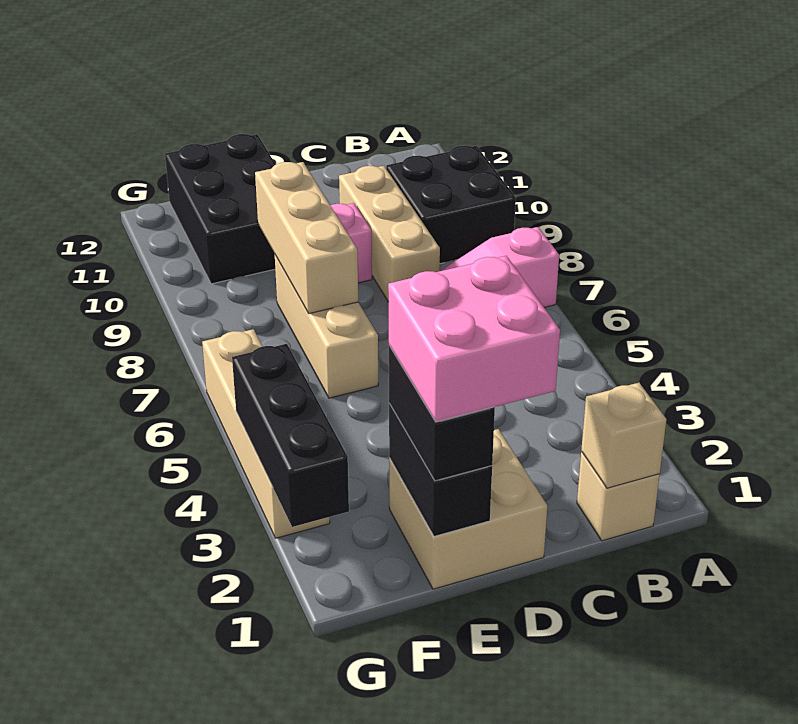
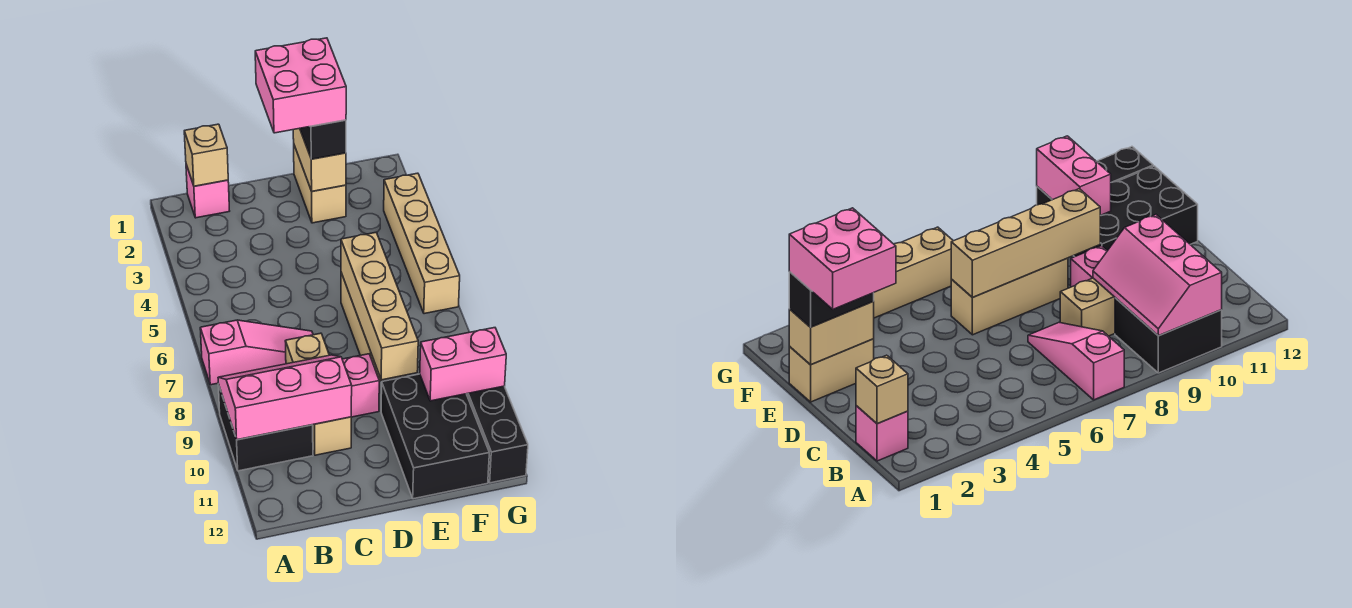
none -> pink 2x3 slope [218,355,352,440]
tan 1x1 brick [577,452,660,541] -> pink 1x1 brick [186,165,229,218]
tan 2x2 brick [389,429,547,589] -> tan 1x2 brick [294,146,346,223]
black 1x2 brick [389,403,492,536] -> tan 1x2 brick [293,128,346,191]
tan 1x3 brick [255,162,358,314] -> tan 1x4 brick [341,232,418,380]
none -> pink 1x2 brick [420,328,506,401]
black 1x3 brick [232,344,349,527] -> black 1x3 brick moved to [467,386,528,483]

